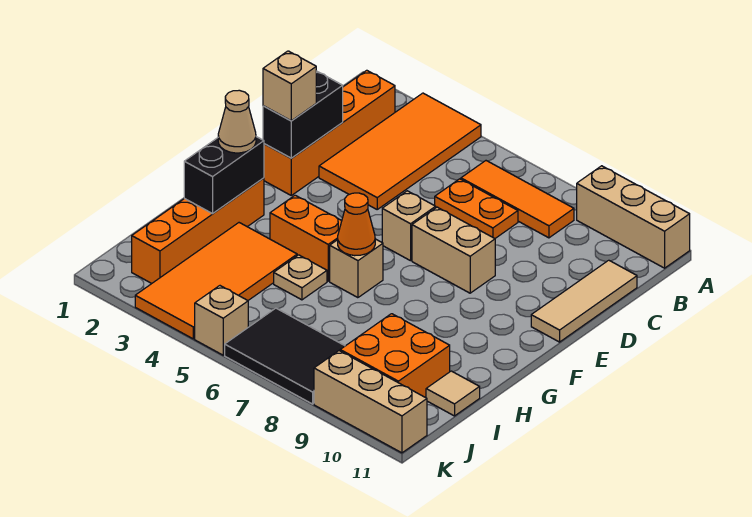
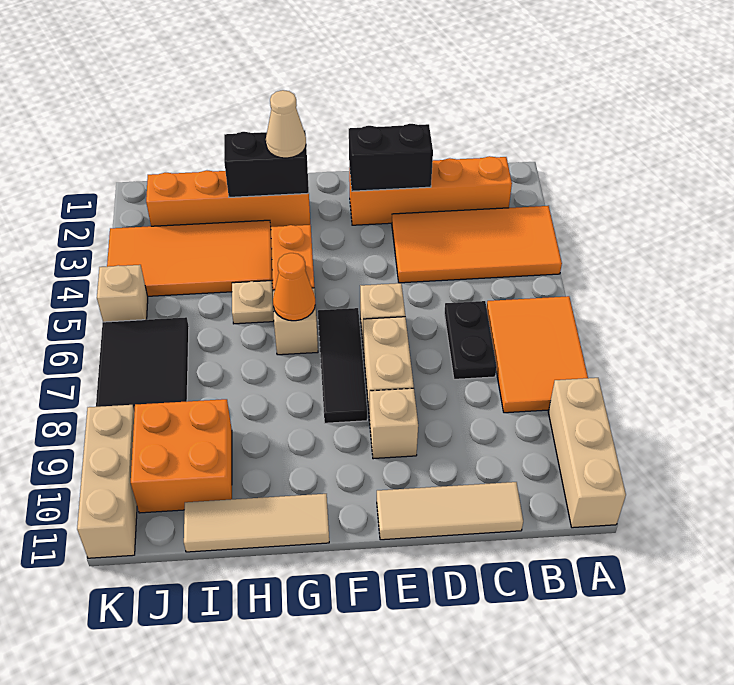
orange 1x3 tile [461,161,574,238] -> orange 2x3 tile [487,296,588,413]
orange 1x2 plate [435,179,518,238] -> black 1x2 plate [444,301,497,379]
tan 1x1 brick [263,51,316,121] -> tan 1x1 brick moved to [370,388,418,459]
none -> black 1x3 tile [318,308,367,423]
tan 1x1 tile [426,371,480,416] -> tan 1x3 tile [184,494,329,552]

